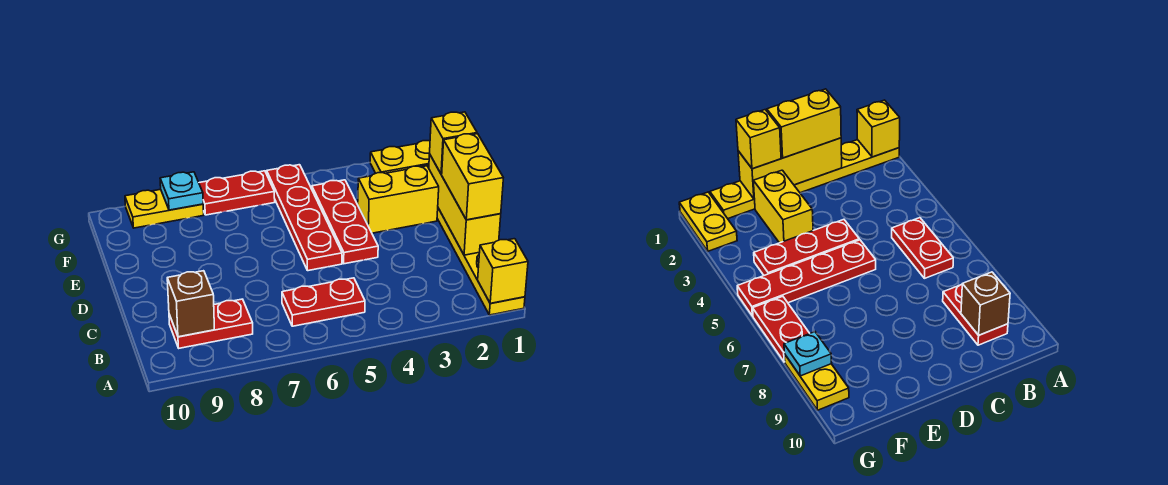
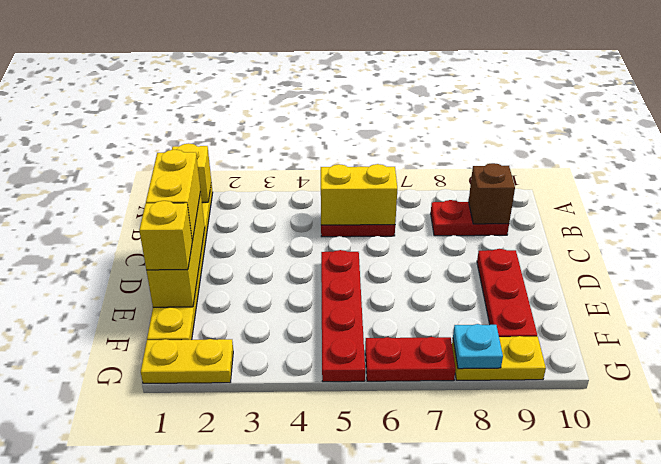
red 1x3 plate [312,180,378,264] -> red 1x3 plate moved to [477,249,537,337]
yellow 1x2 brick [358,166,439,233] -> yellow 1x2 brick moved to [321,164,397,225]

